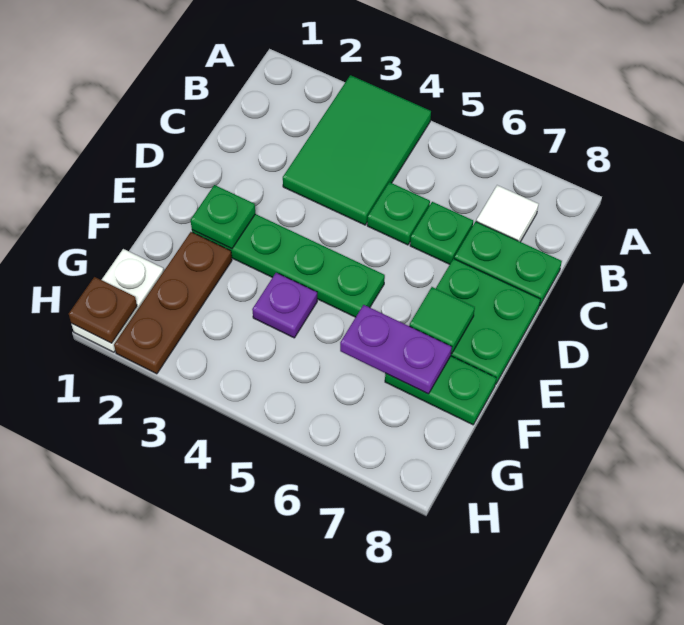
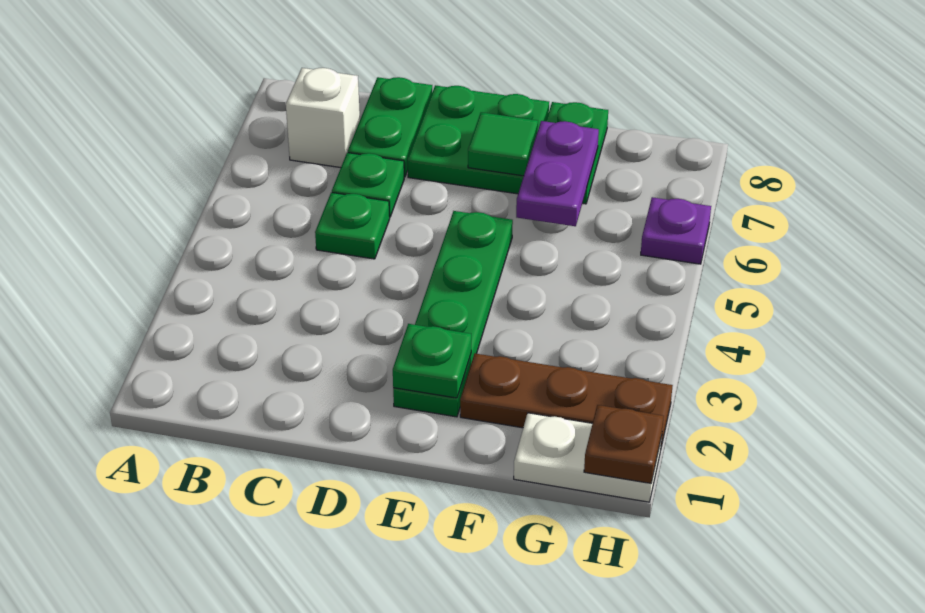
green 2x3 tile [283,75,431,225] -> none
white 1x1 tile [476,185,538,242] -> white 1x1 brick [286,68,360,168]
purple 1x1 plate [252,273,317,338] -> purple 1x1 plate moved to [641,197,711,264]

